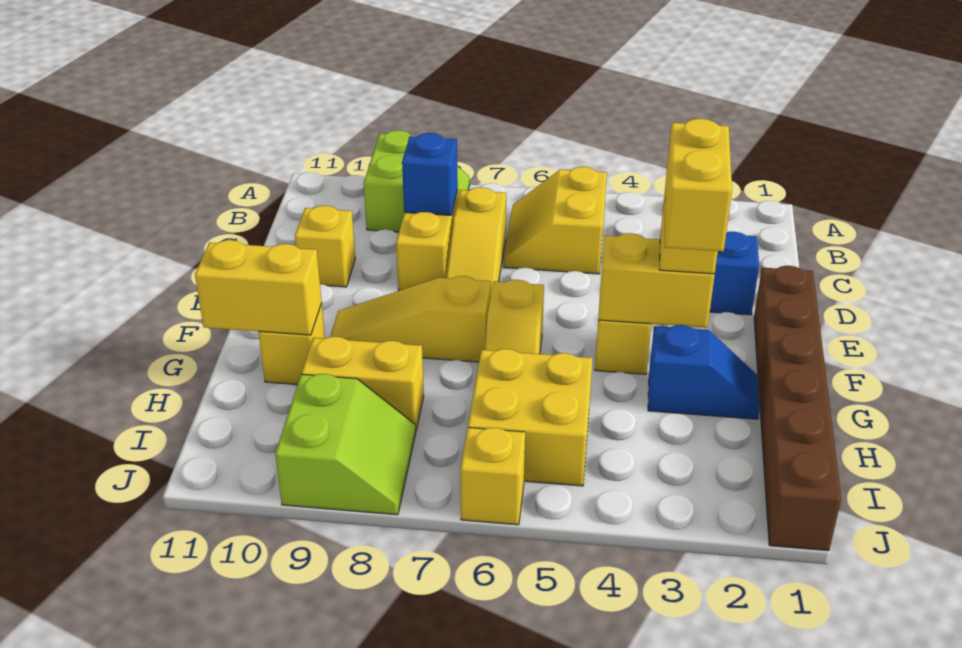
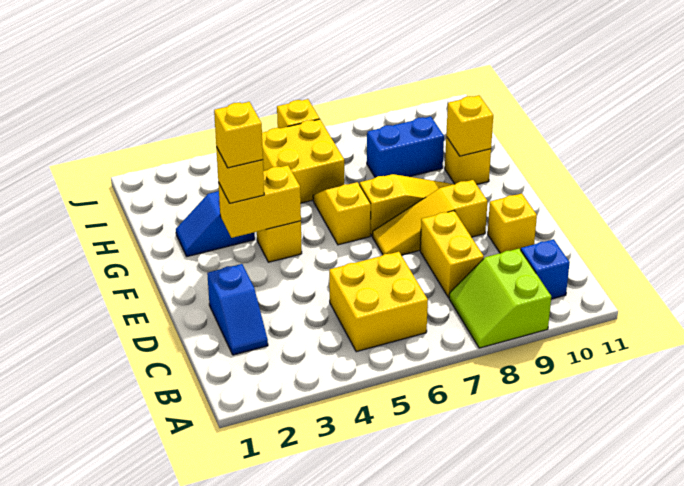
yellow 2x2 slope [504,167,607,274] -> yellow 2x2 brick [329,252,428,352]
yellow 1x3 slope [446,187,506,291] -> yellow 1x3 slope turned to [373,180,487,255]
blue 1x1 brick [402,133,458,215] -> blue 1x1 brick moved to [521,239,570,299]
brown 1x6 brick [754,266,841,551] -> none
yellow 1x2 brick [665,119,732,251] -> yellow 1x1 brick [214,102,263,168]
yellow 1x2 brick [195,240,322,335] -> yellow 1x1 brick [446,95,493,156]
yellow 1x2 brick [302,337,424,431] -> blue 1x2 brick [367,117,444,177]
lime 2x2 slope [275,374,416,515] -> none

